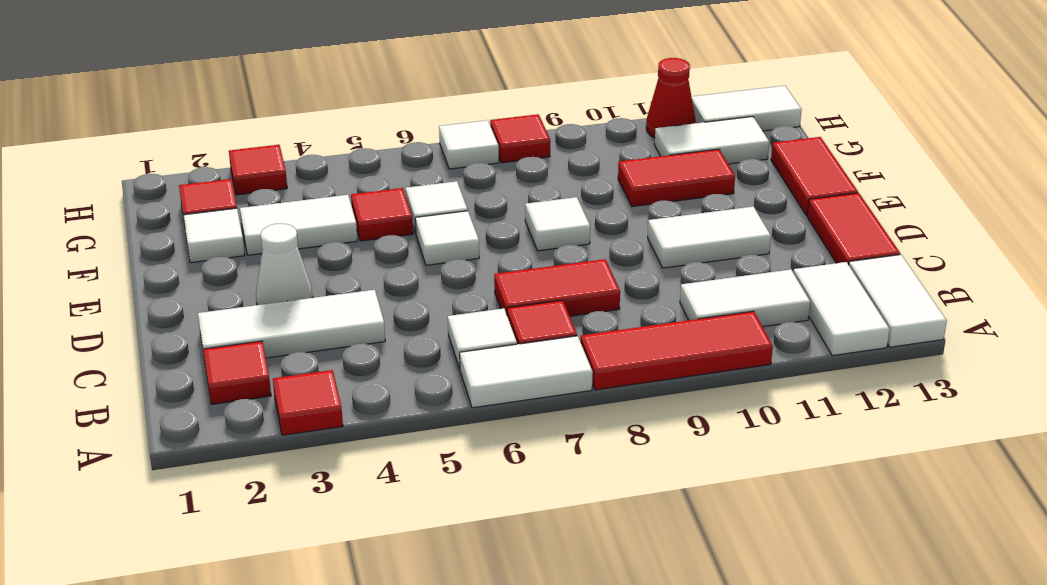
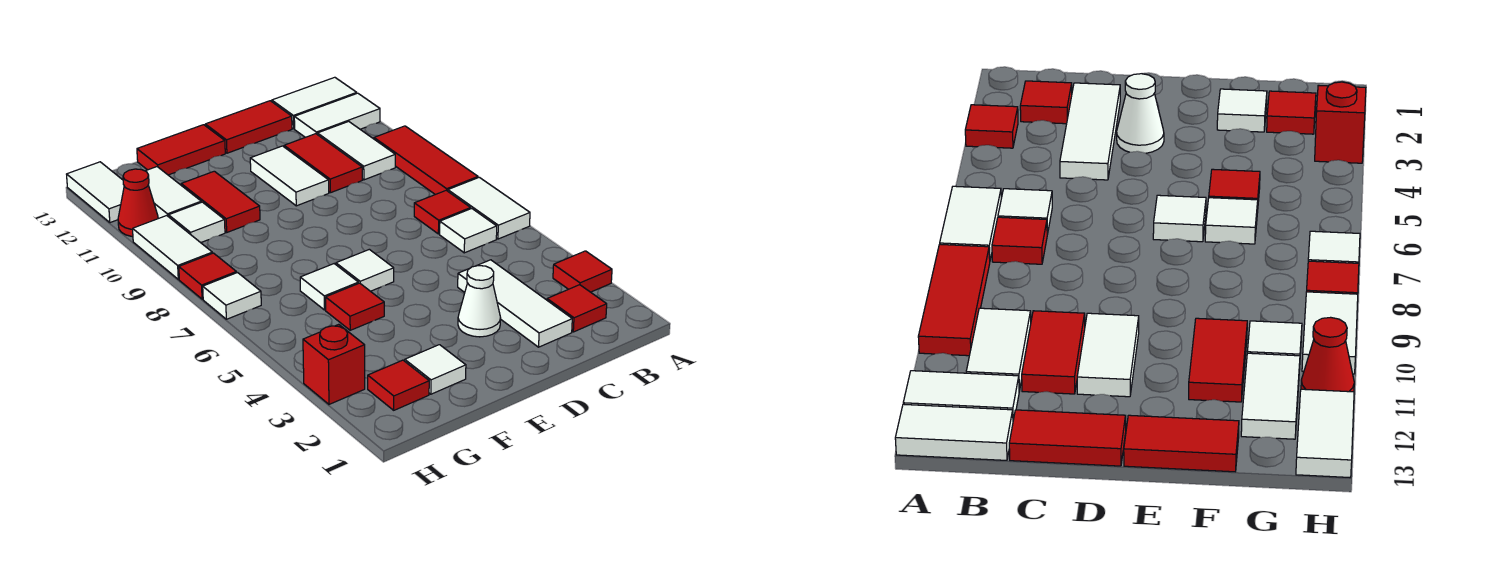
red 1x2 tile [494,259,620,316] -> red 1x2 tile moved to [284,134,362,193]
white 1x1 tile [525,197,590,251] -> white 1x1 tile moved to [169,202,225,243]
white 1x2 tile [240,195,357,255] -> white 1x2 tile moved to [133,216,212,279]
red 1x1 tile [229,145,287,195] -> red 1x1 brick [303,324,365,404]

